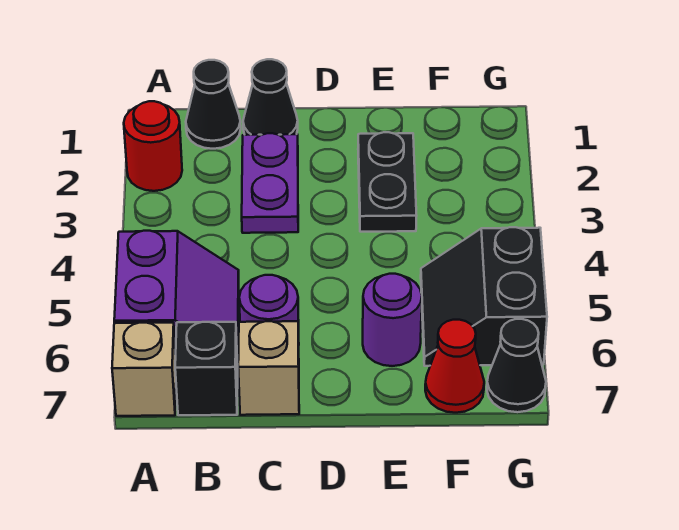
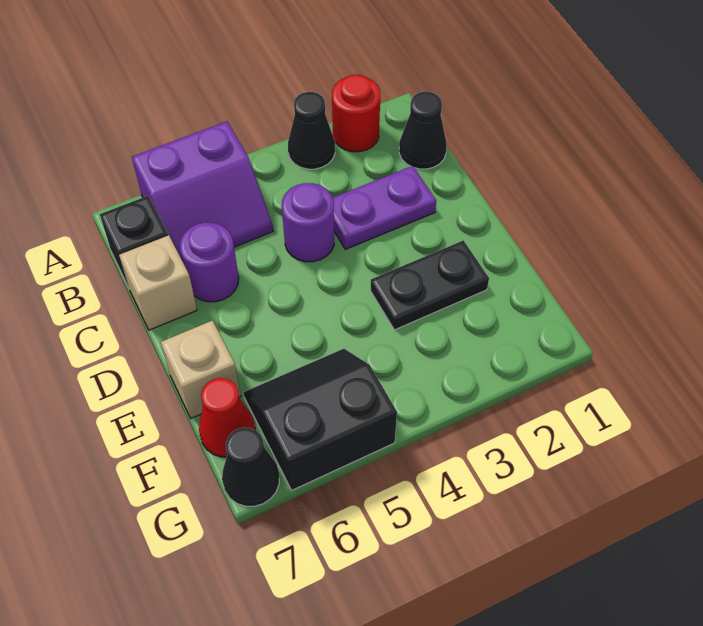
tan 1x1 brick [112,323,176,416] -> tan 1x1 brick moved to [161,320,241,418]
black 1x1 cone [243,59,298,135] -> black 1x1 cone moved to [288,92,335,169]
purple 1x1 round brick [363,274,422,366] -> purple 1x1 round brick moved to [282,183,334,262]

